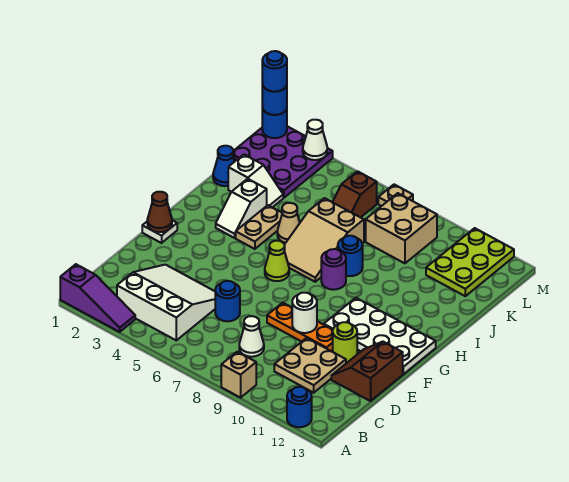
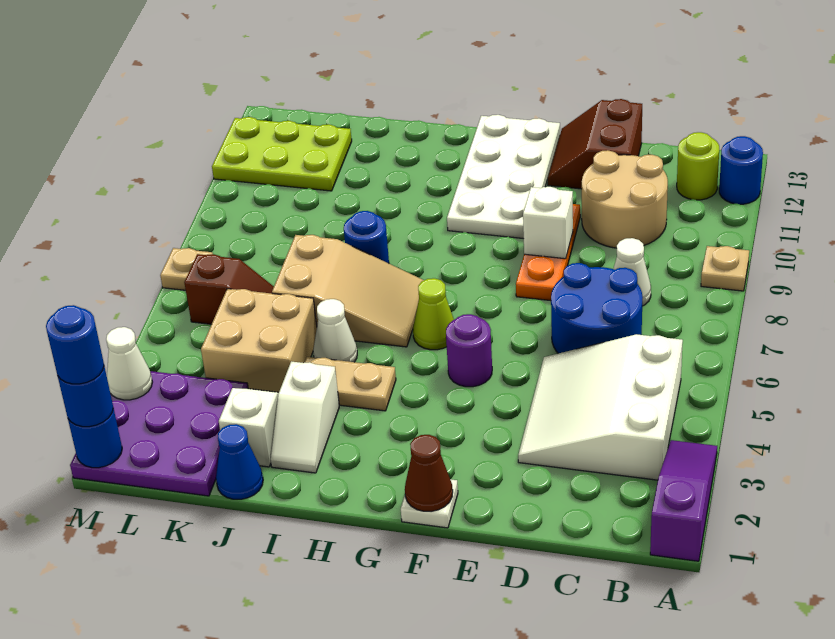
tan 1x1 brick [221,352,256,398] -> tan 1x1 plate [701,246,749,291]
tan 2x2 plate [274,338,346,393] -> tan 2x2 round brick [582,150,668,248]
blue 1x1 round brick [215,281,240,321] -> blue 2x2 round brick [551,263,643,353]
brown 2x2 slope [331,342,403,401] -> brown 2x2 slope turned to [548,99,642,189]
white 1x1 round brick [292,293,317,333] -> white 1x1 brick [523,187,573,259]
lime 1x1 round brick [333,322,357,363] -> lime 1x1 round brick moved to [677,132,719,200]
white 1x2 slope [216,179,267,238] -> white 1x2 slope turned to [271,361,339,473]
purple 1x1 round brick [321,249,346,290] -> purple 1x1 round brick moved to [446,314,492,387]
tan 1x1 cone [277,203,300,243] -> white 1x1 cone [313,299,357,362]
tan 2x2 brick [366,193,437,263] -> tan 2x2 brick moved to [201,289,317,392]

